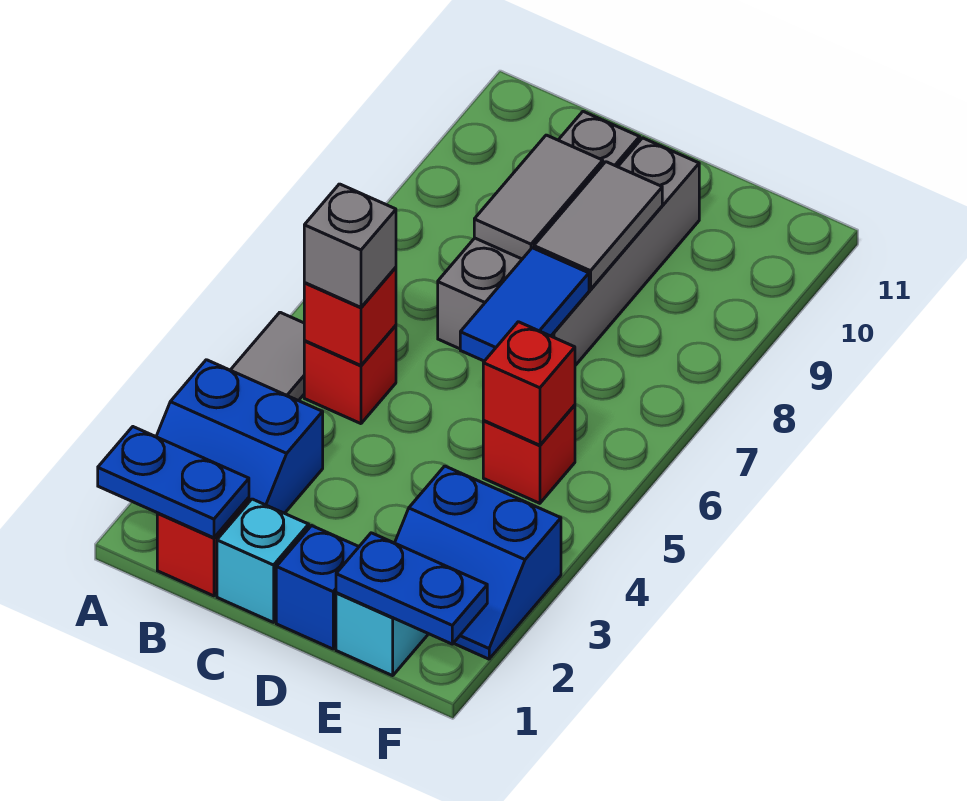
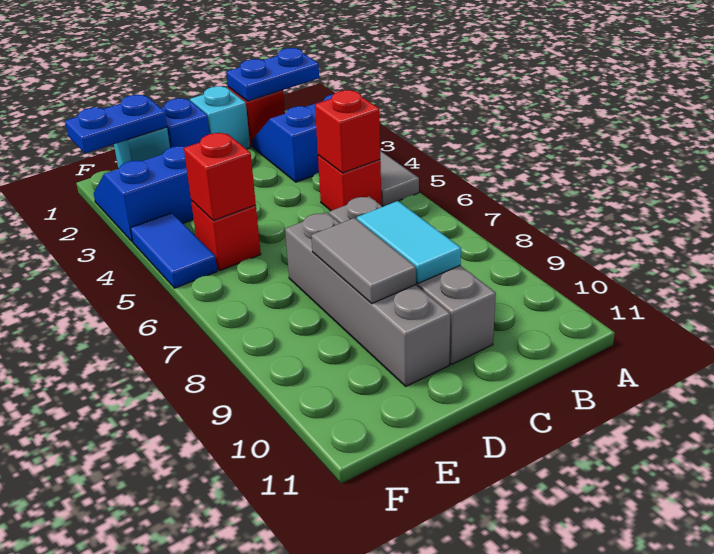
grey 1x1 brick [304,184,396,307] -> none
grey 1x2 tile [474,135,603,259] -> cyan 1x2 tile [357,201,461,283]
blue 1x2 tile [460,248,589,361] -> blue 1x2 tile moved to [130,213,217,288]

